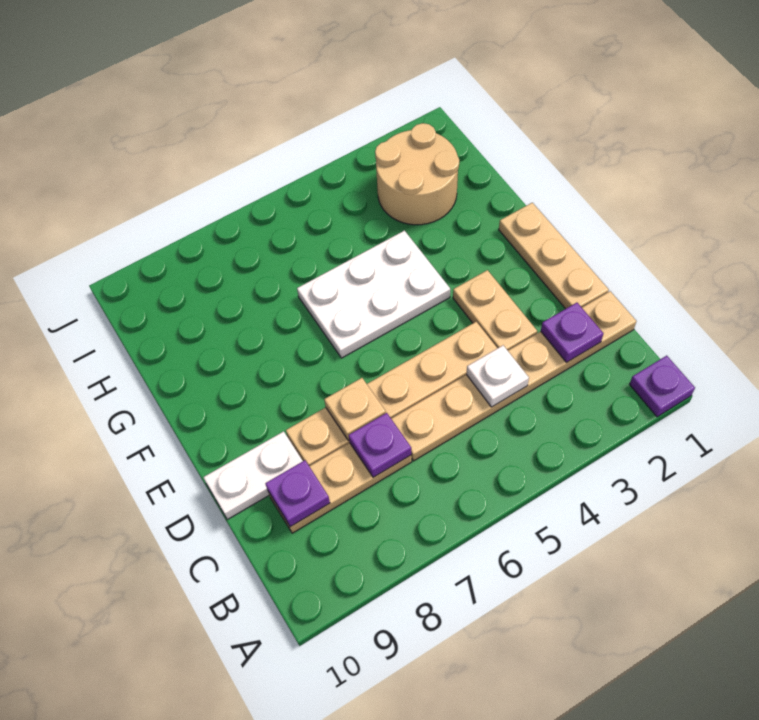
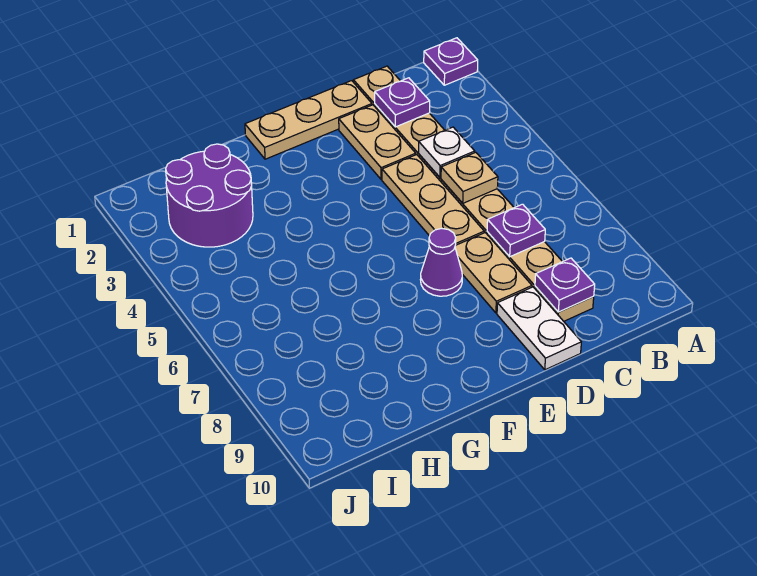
tan 1x2 plate [453,270,537,350] -> tan 1x2 plate turned to [339,105,416,179]
tan 1x1 plate [324,378,386,441] -> tan 1x1 plate moved to [441,152,498,203]
none -> purple 1x1 cone [420,229,462,296]
white 2x3 plate [297,231,450,358] -> none
tan 2x2 round brick [375,123,459,225] -> purple 2x2 round brick [166,144,253,247]

